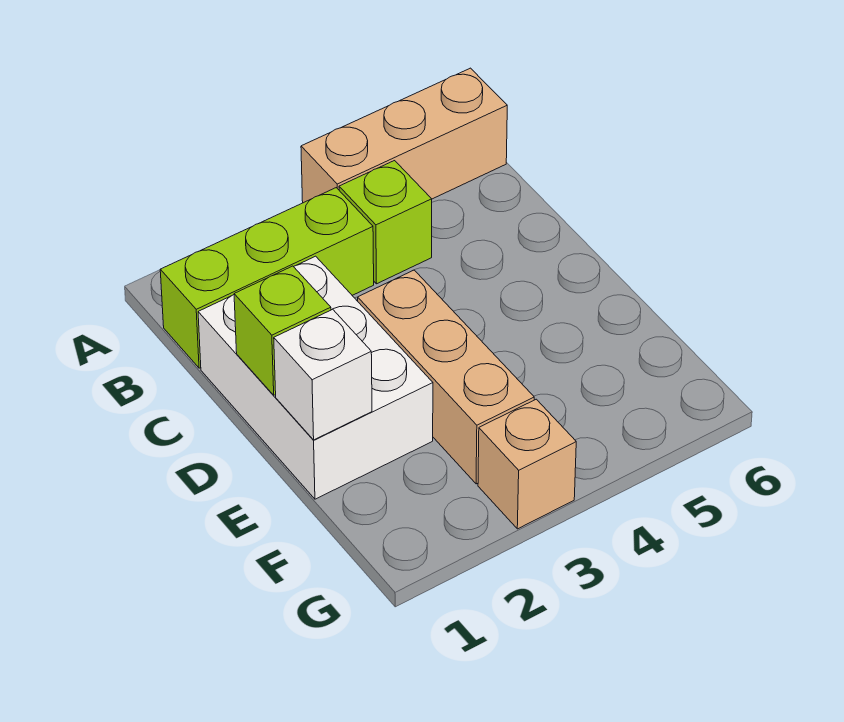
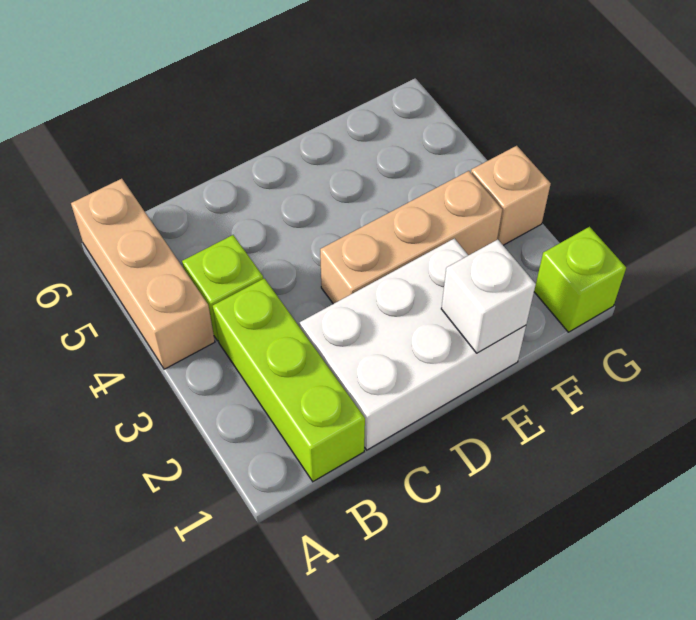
lime 1x1 brick [234,266,331,395] -> lime 1x1 brick moved to [534,227,626,332]

